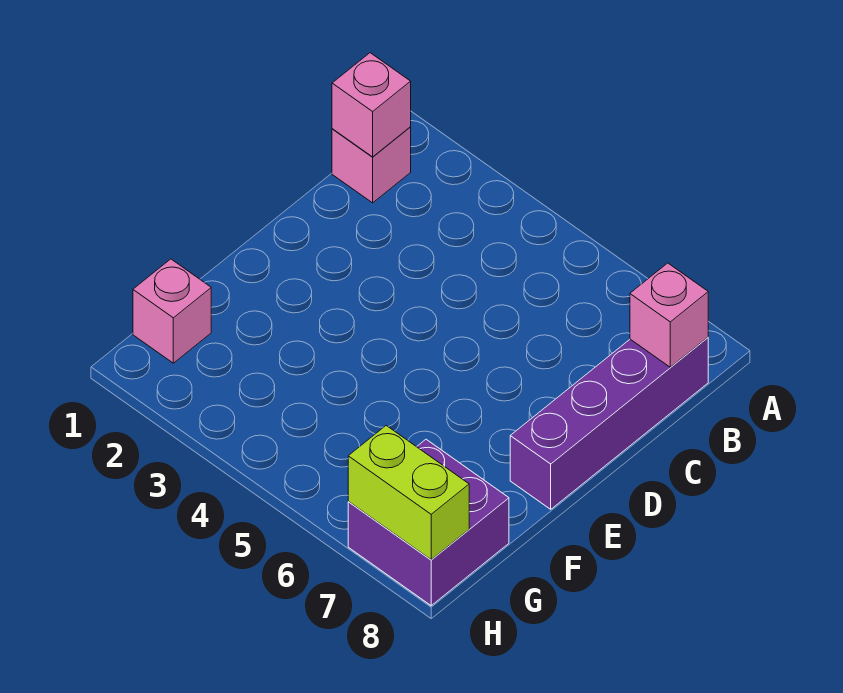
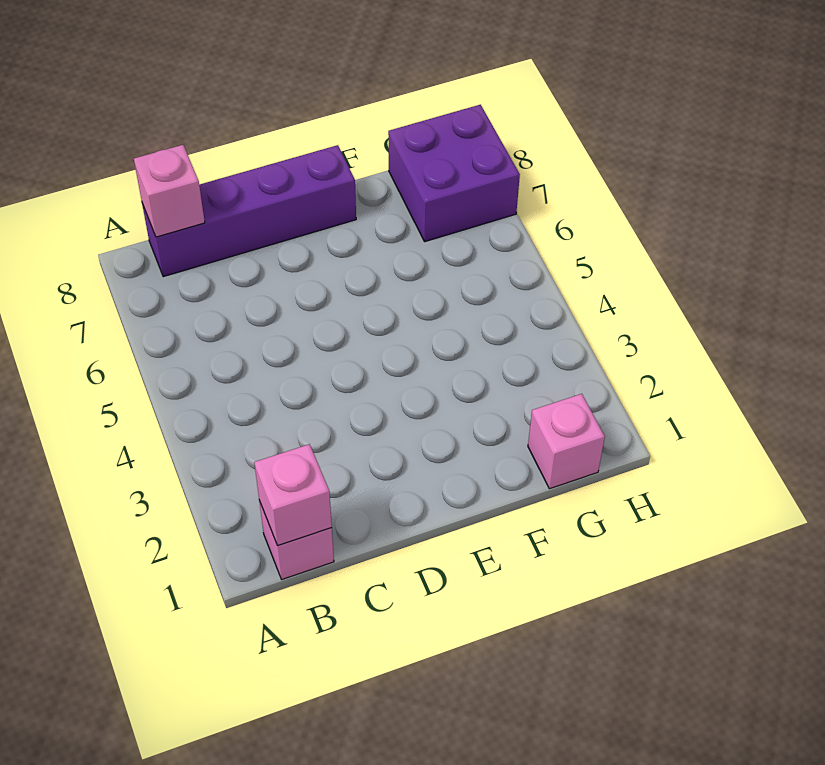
lime 1x2 brick [348,426,469,560] -> none

